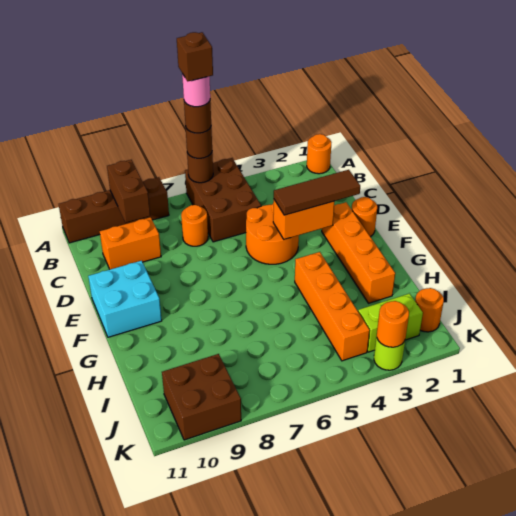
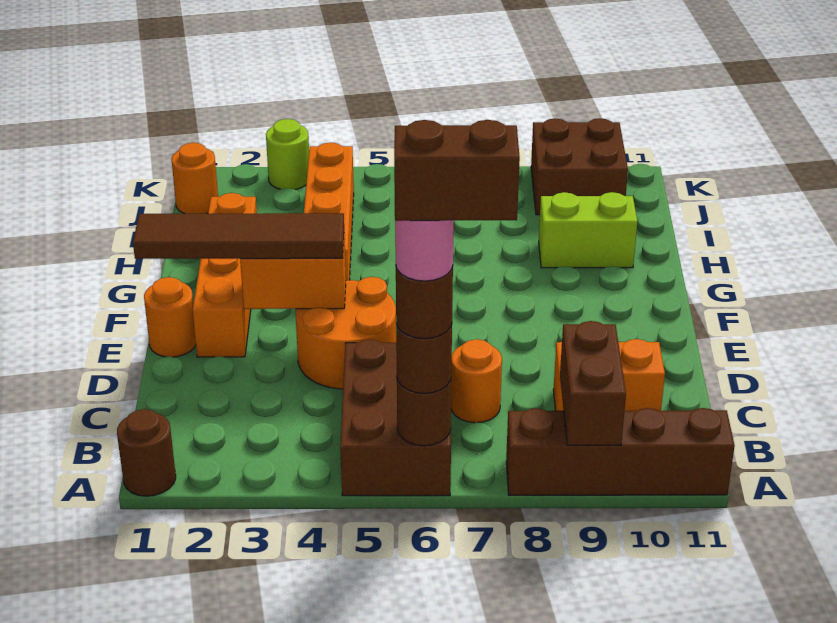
orange 1x1 round brick [307,134,331,174] -> brown 1x1 round brick [117,409,176,496]
brown 1x1 brick [177,32,213,81] -> brown 1x2 brick [394,120,520,221]
brown 1x3 tile [274,170,360,215] -> brown 1x4 tile [133,213,344,259]
cyan 2x2 brick [88,261,162,337] -> none
lime 1x2 brick [358,294,423,352] -> lime 1x2 brick moved to [539,192,637,268]
orange 1x1 round brick [377,301,409,347] -> none

